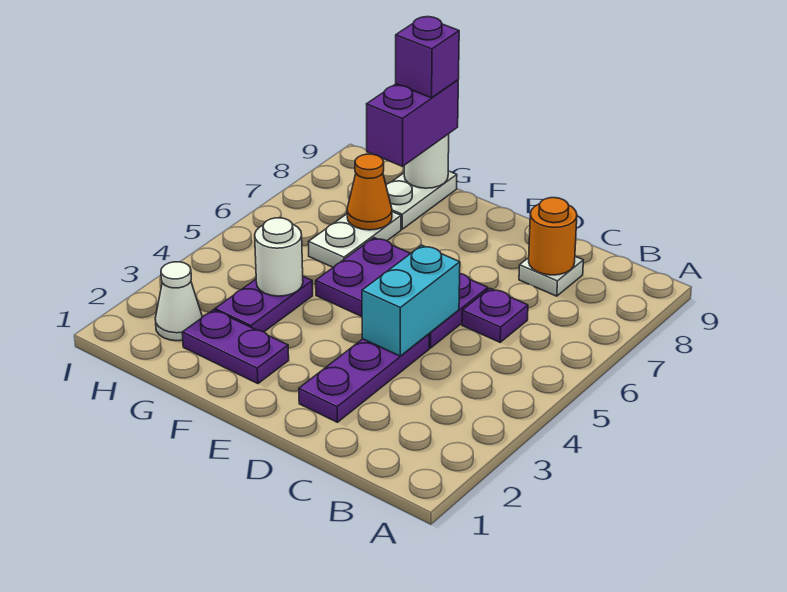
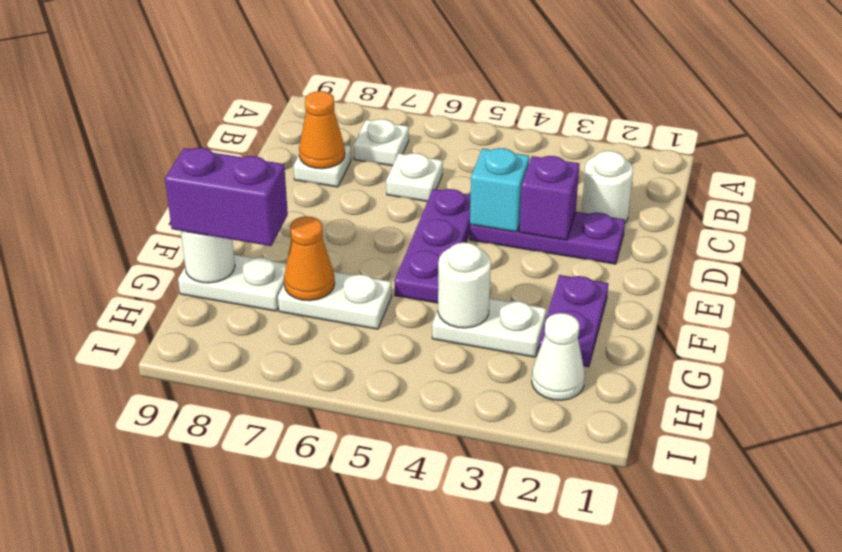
none -> white 1x1 plate [353,119,409,166]
none -> white 1x1 round brick [582,151,633,223]
purple 1x1 plate [462,288,528,342] -> white 1x1 plate [386,153,443,201]
orange 1x1 round brick [529,198,577,275] -> orange 1x1 cone [299,91,345,169]
cyan 1x2 brick [362,245,460,356] -> cyan 1x1 brick [470,148,529,232]
purple 2x3 plate [316,238,488,348] -> purple 1x3 plate [394,189,471,303]
purple 1x2 plate [215,277,313,332] -> white 1x2 plate [432,298,546,357]
purple 1x1 brick [396,17,459,98] -> purple 1x1 brick moved to [519,156,580,240]

